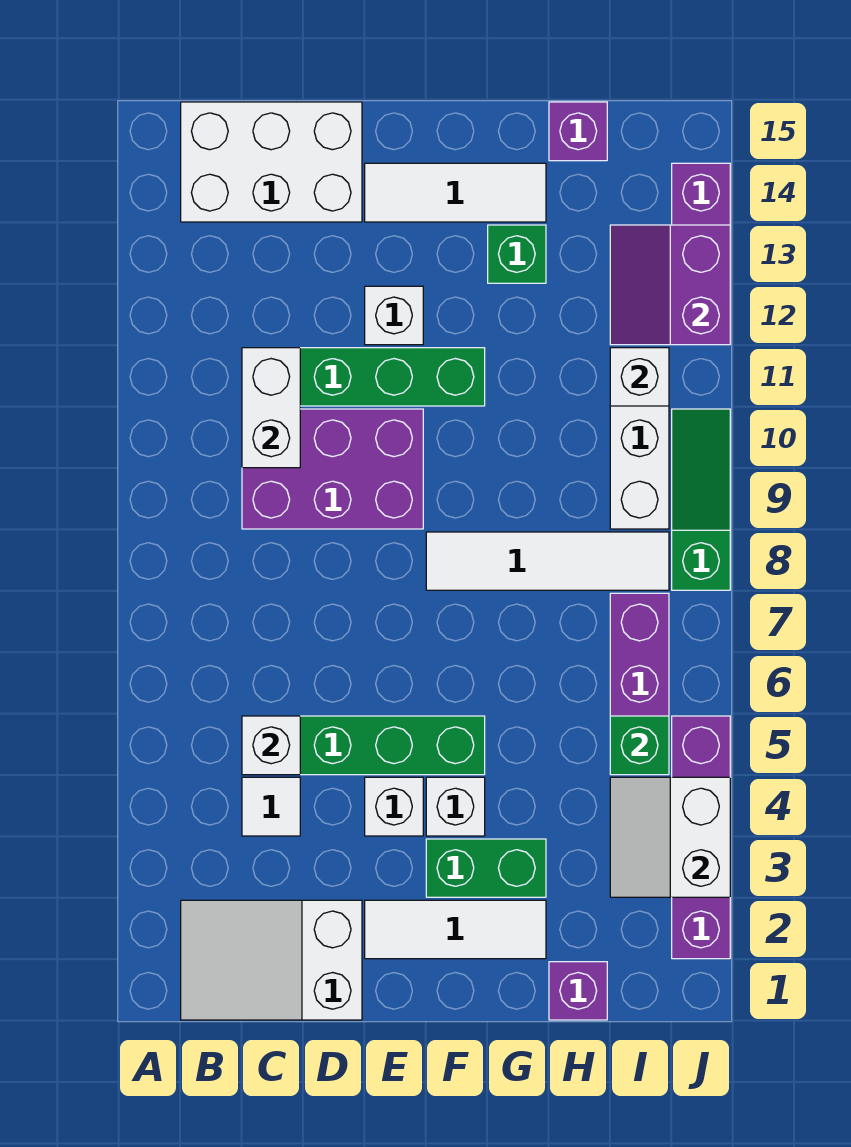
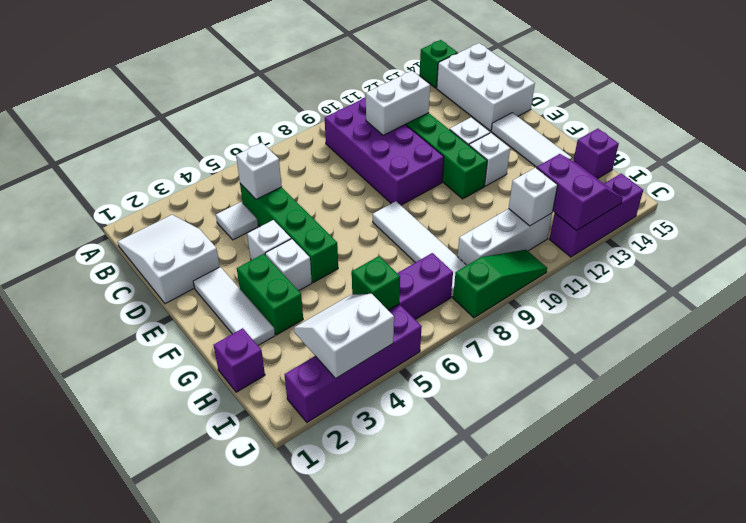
purple 2x3 brick [242,409,423,529] -> purple 2x4 brick [325,97,444,205]
none -> white 1x1 brick [469,133,510,186]
green 1x1 brick [488,225,546,283] -> green 1x1 brick moved to [420,40,458,88]
purple 2x2 slope [610,225,730,345] -> purple 2x2 slope turned to [537,154,623,231]

